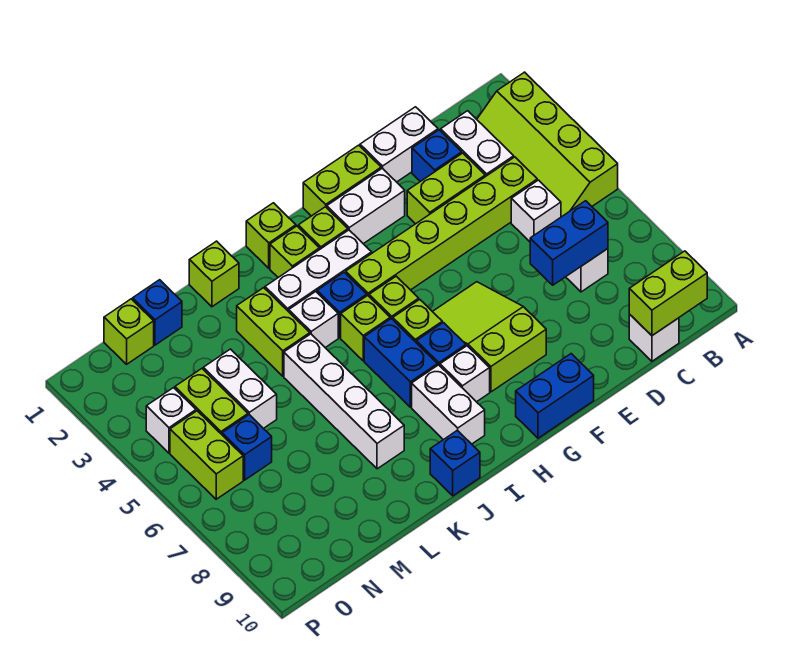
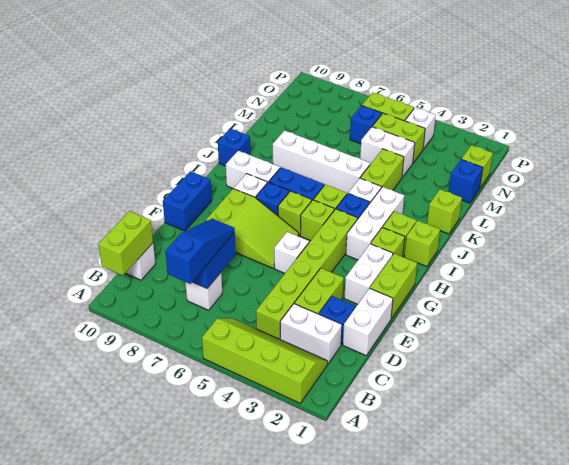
none -> blue 1x3 slope [165,219,235,284]
white 1x1 brick [511,180,561,242] -> white 1x1 brick moved to [274,232,309,273]
lime 1x2 brick [237,288,310,376] -> lime 1x2 brick turned to [360,149,404,190]

